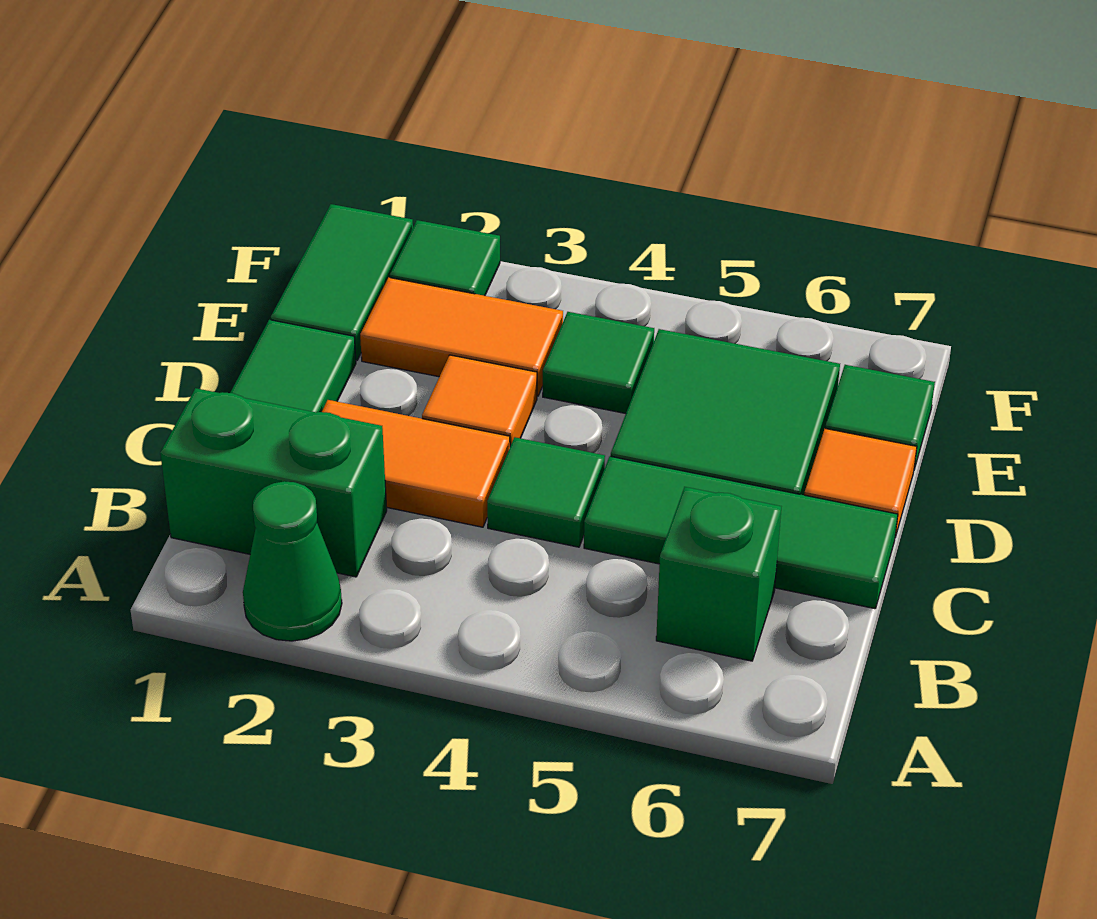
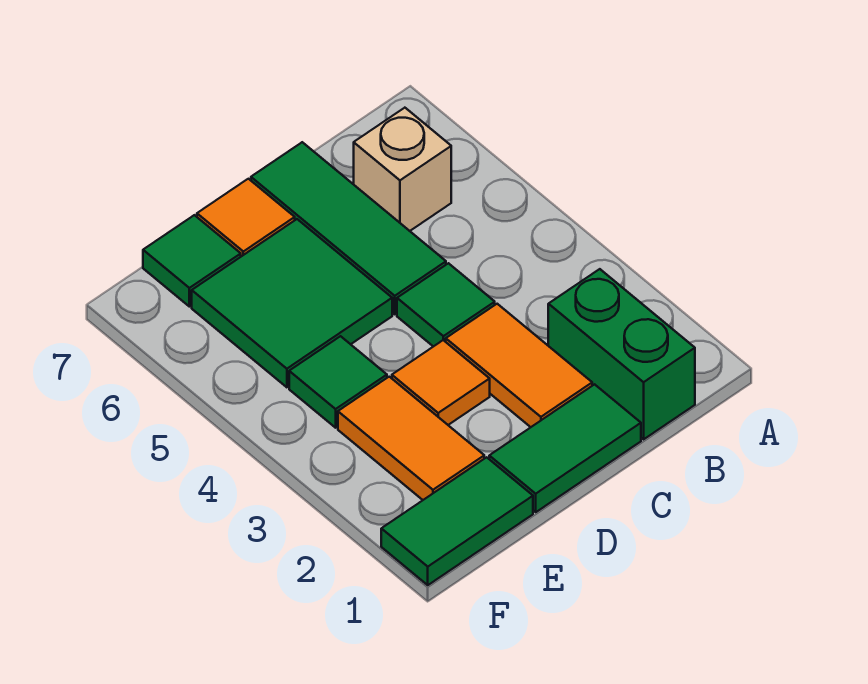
green 1x1 cone [243,481,342,641] -> none
green 1x1 brick [656,487,781,661] -> tan 1x1 brick [354,108,451,231]
green 1x1 tile [390,220,500,296] -> none

